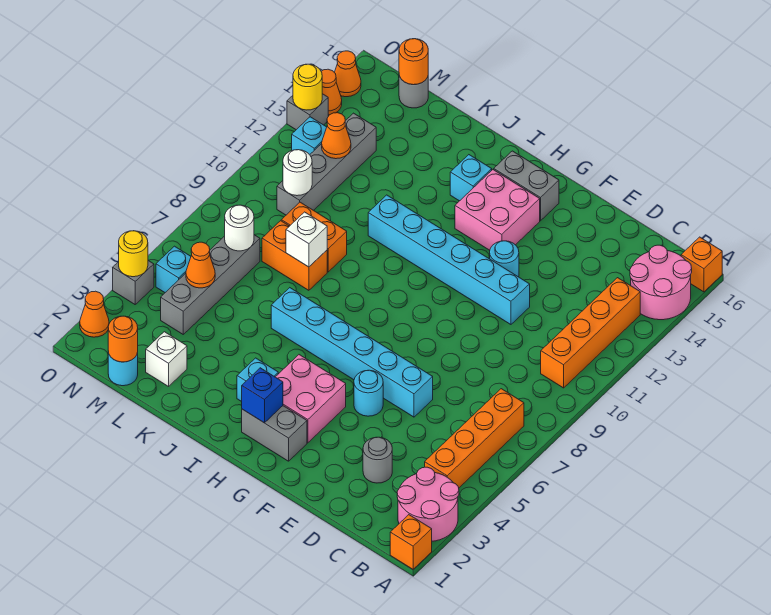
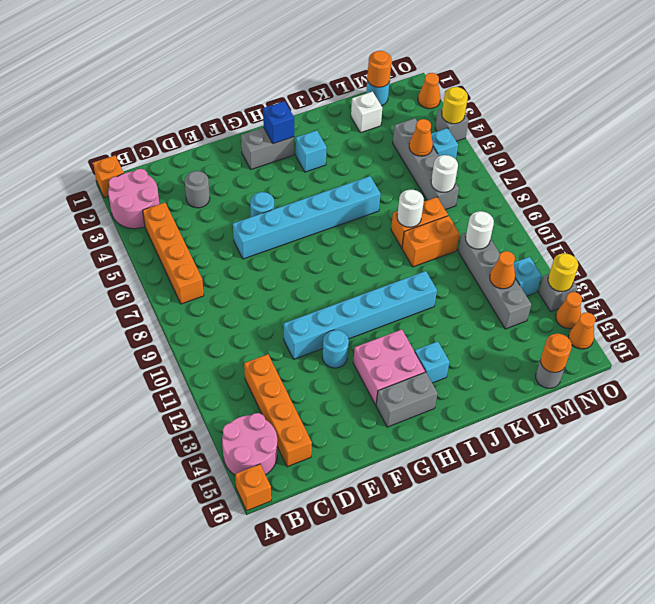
orange 1x4 brick [541,278,640,388] -> orange 1x4 brick moved to [244,354,312,467]
pink 2x2 brick [276,355,346,443] -> none
white 1x1 brick [286,212,327,267] -> white 1x1 round brick [397,190,424,227]

